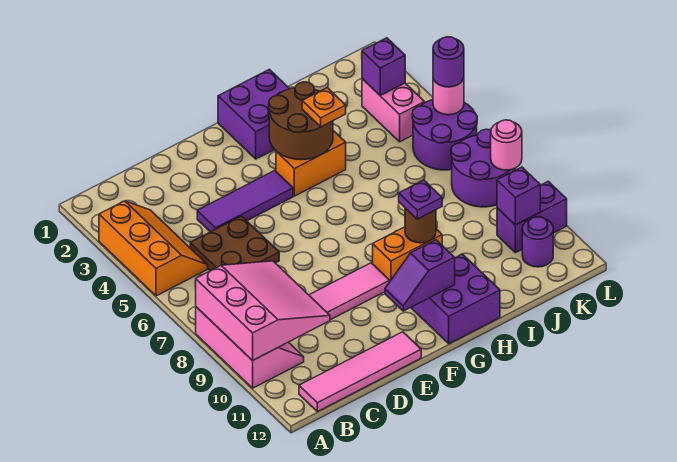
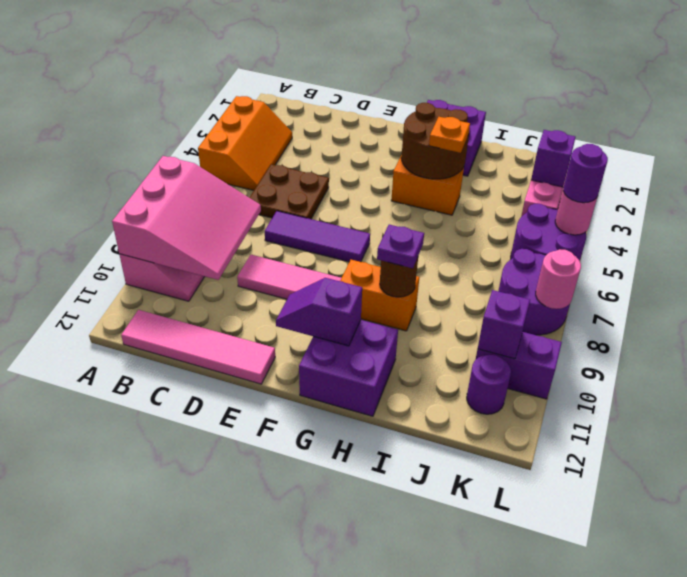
purple 1x3 tile [197,171,293,232] -> purple 1x3 tile moved to [265,211,370,262]

